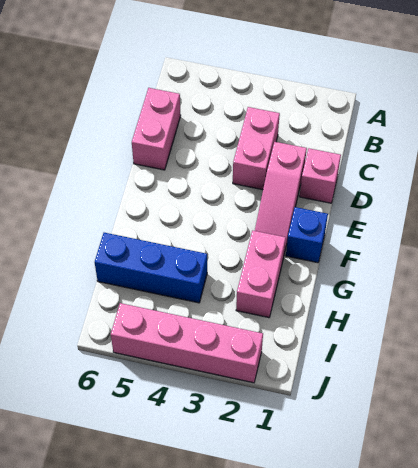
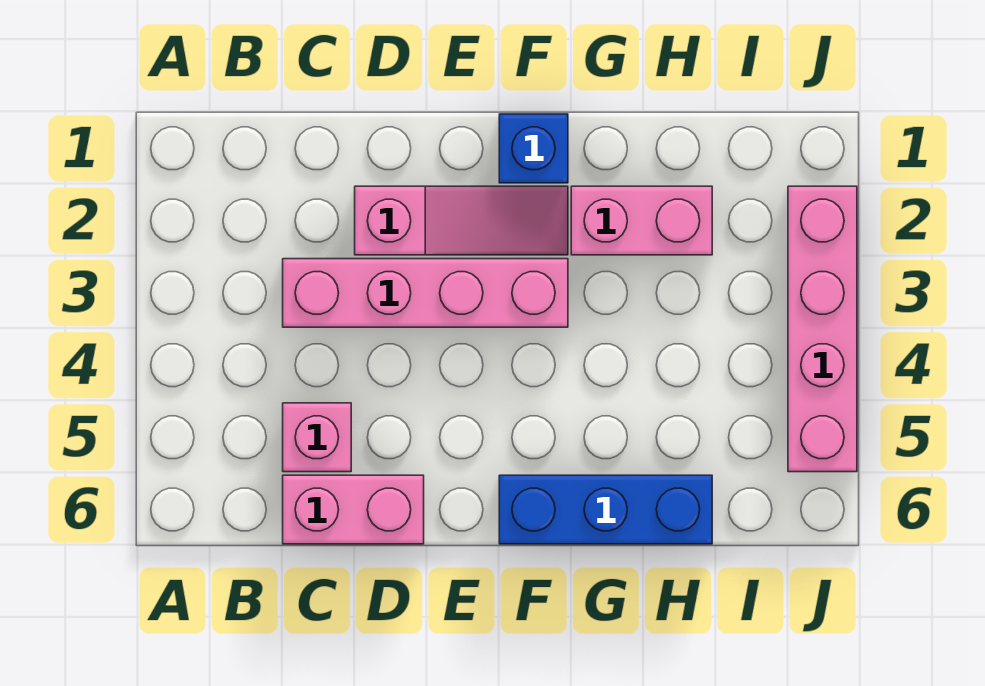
pink 1x2 brick [233,107,280,190] -> pink 1x4 brick [283,259,568,327]
pink 1x1 brick [300,148,341,203] -> pink 1x1 brick moved to [283,403,351,472]
blue 1x3 brick [95,233,207,303] -> blue 1x3 brick turned to [499,475,712,544]

